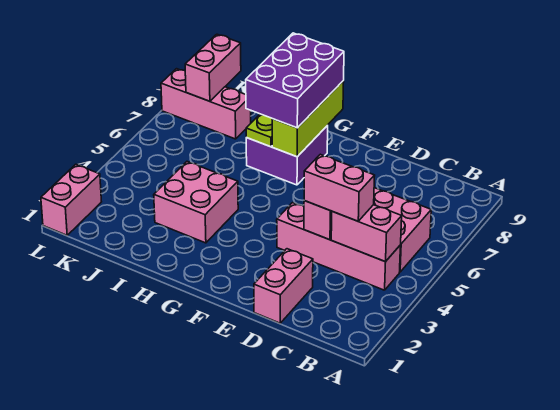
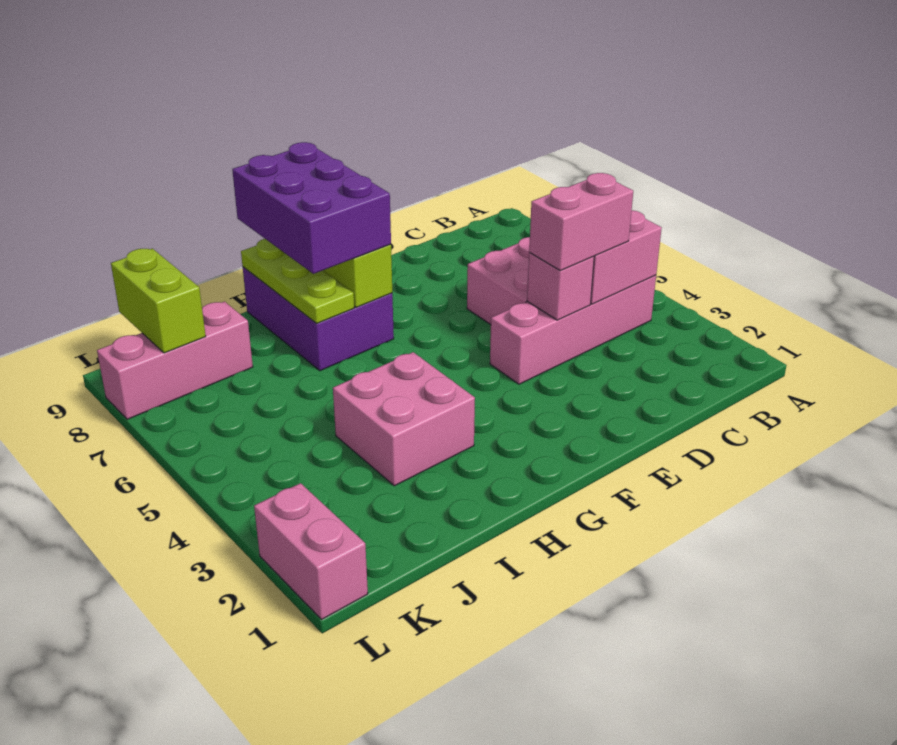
pink 1x2 brick [254,249,313,323] -> none
purple 2x2 brick [246,125,328,185] -> purple 2x3 brick [243,267,394,371]
pink 1x2 brick [185,34,241,101] -> lime 1x2 brick [111,249,206,353]

